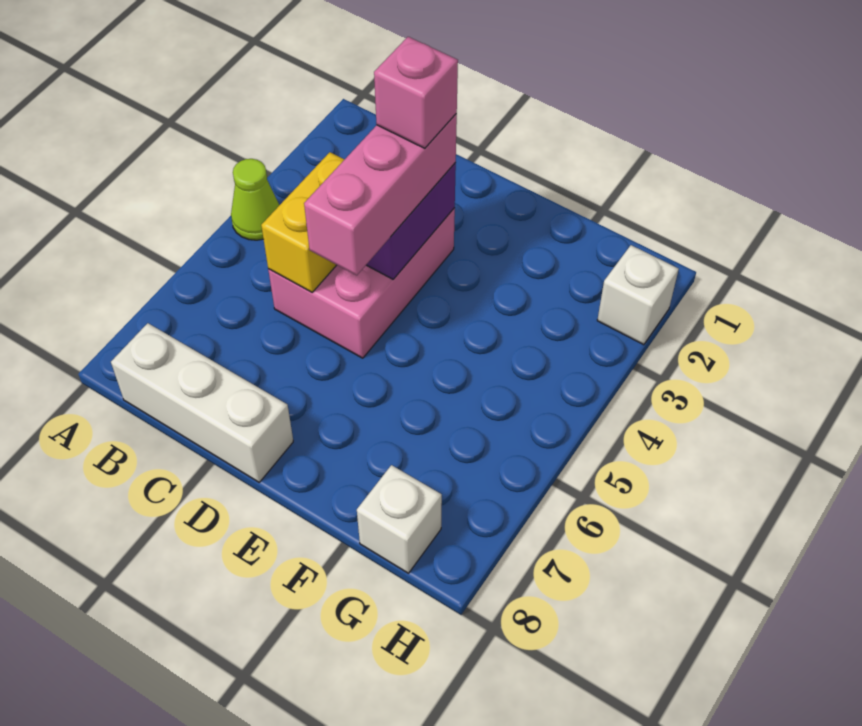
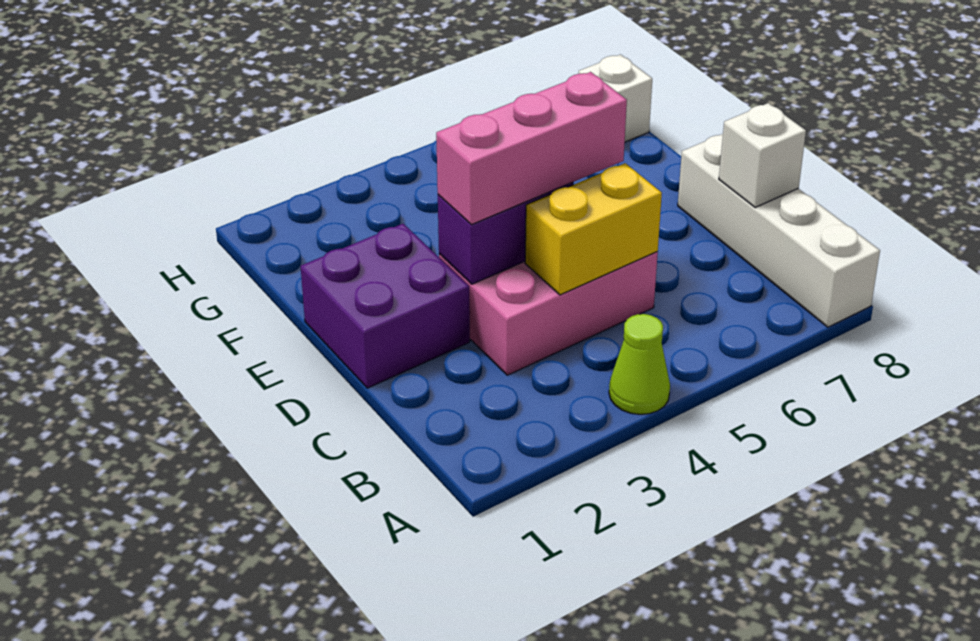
white 1x3 brick [111,323,293,482] -> white 1x4 brick [678,134,880,327]
none -> purple 2x2 brick [301,224,470,388]
pink 1x1 brick [374,37,458,148] -> none
white 1x1 brick [597,245,679,345] -> white 1x1 brick moved to [719,103,806,207]

